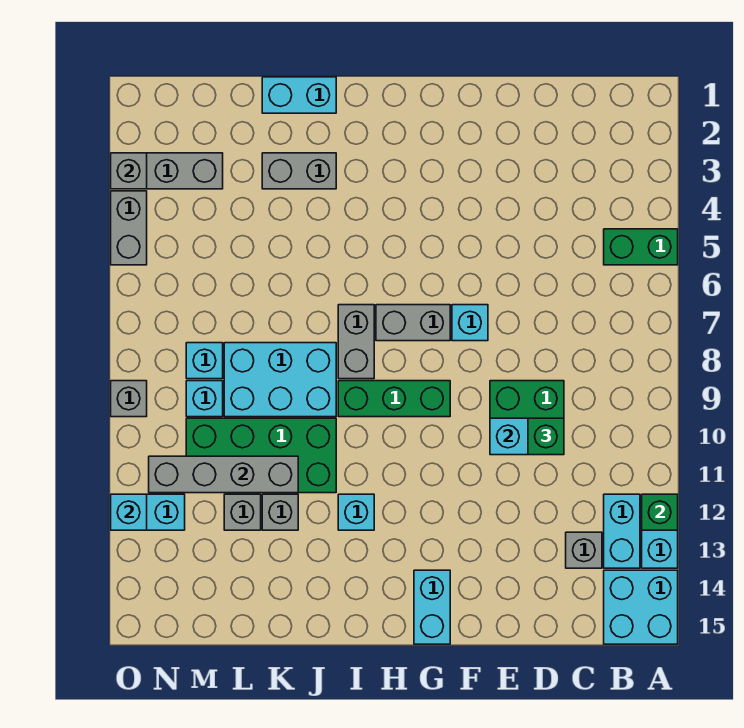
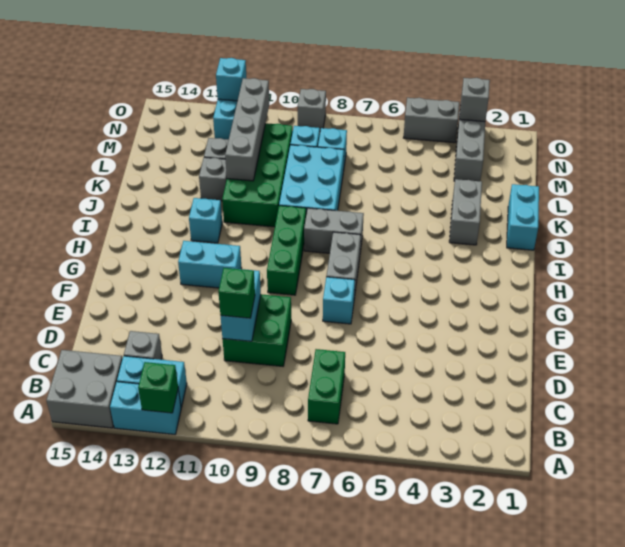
green 1x2 brick [604,229,678,265] -> green 1x2 brick moved to [308,349,345,424]
cyan 2x2 brick [604,570,678,644] -> grey 2x2 brick [46,350,122,428]
cyan 1x2 brick [414,570,450,644] -> cyan 1x2 brick moved to [178,241,242,288]

